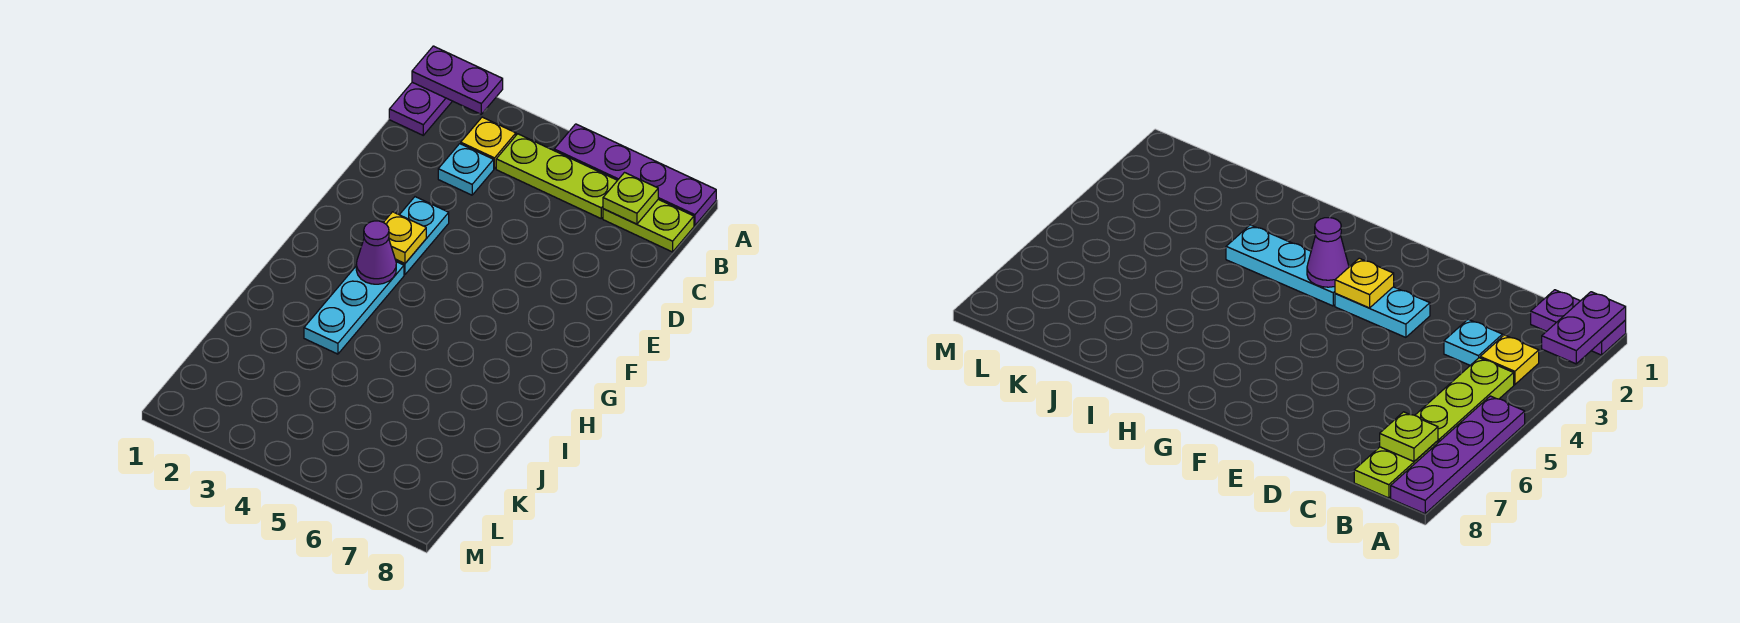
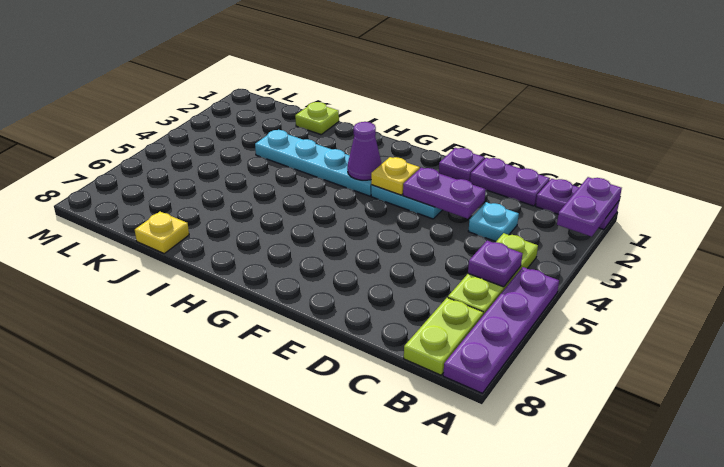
yellow 1x1 plate [461,117,516,169] -> yellow 1x1 plate moved to [135,212,189,253]
none -> purple 1x1 plate [468,241,522,287]
lime 1x1 plate [603,173,658,224] -> lime 1x1 plate moved to [295,102,339,134]
none -> purple 1x2 plate [470,158,550,206]
none -> purple 1x2 plate [403,168,486,219]
none -> purple 1x1 plate [439,148,485,181]
cyan 1x3 plate [304,262,404,354] -> cyan 1x4 plate [255,130,371,196]

